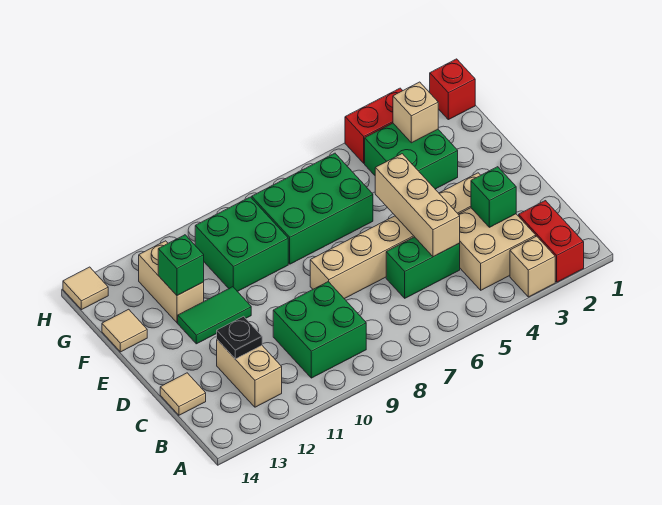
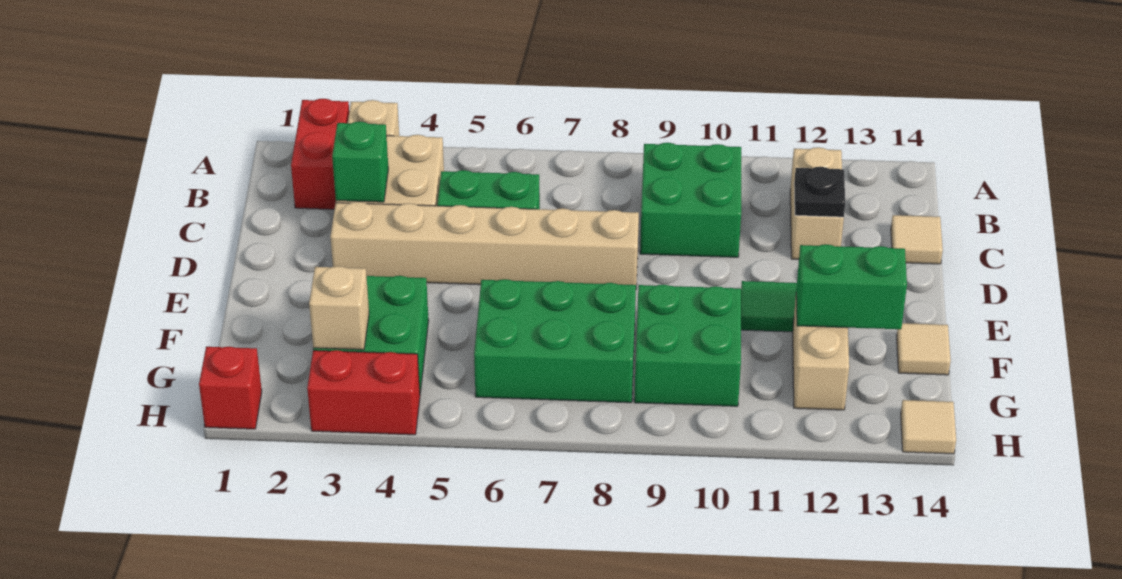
tan 1x3 brick [375,154,460,257] -> none
green 1x1 brick [158,235,204,295] -> green 1x2 brick [796,244,907,329]

